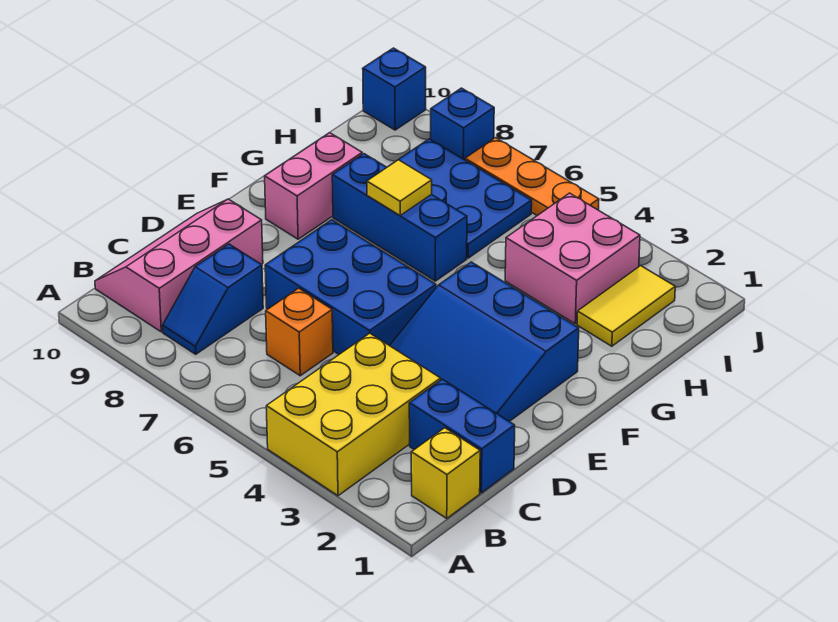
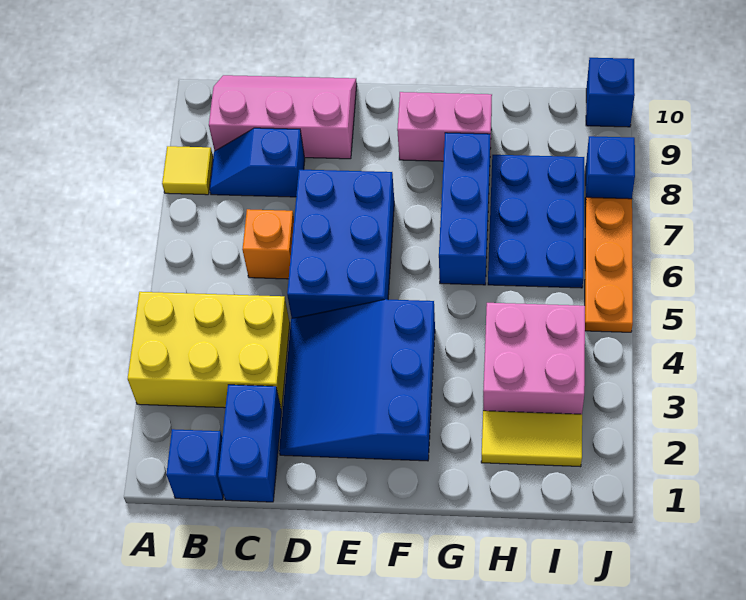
yellow 1x1 brick [411,428,480,518] -> blue 1x1 brick [166,429,224,500]
yellow 1x1 tile [367,160,432,215] -> yellow 1x1 tile moved to [162,146,213,195]

